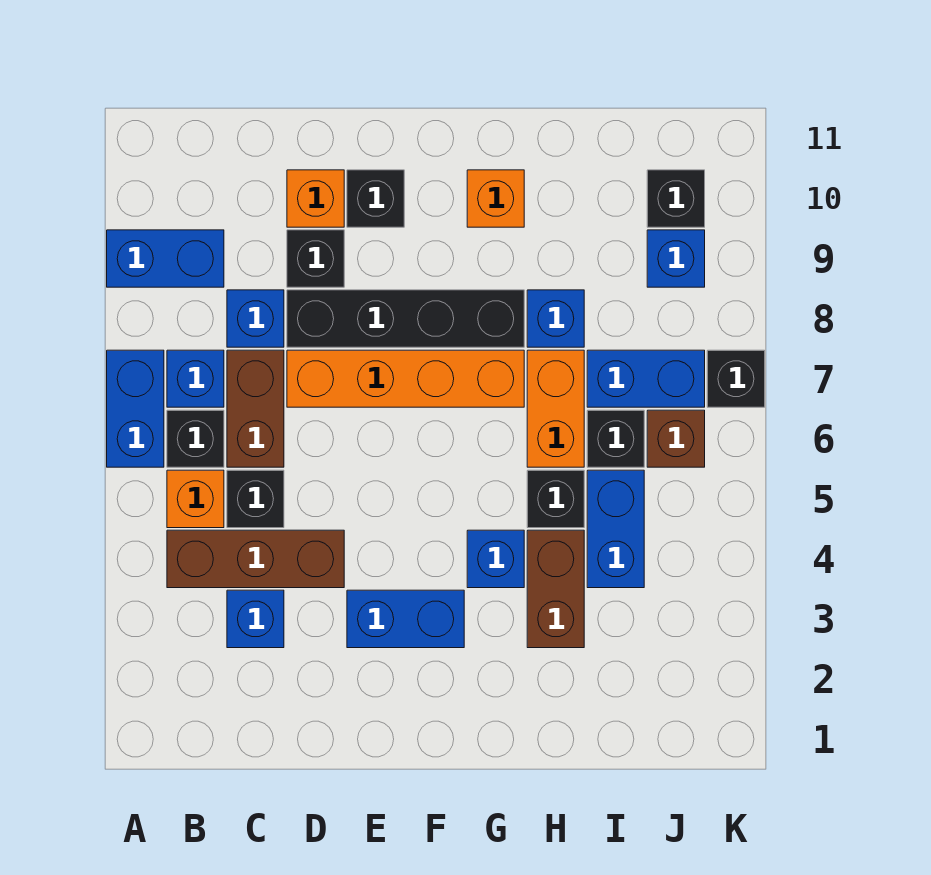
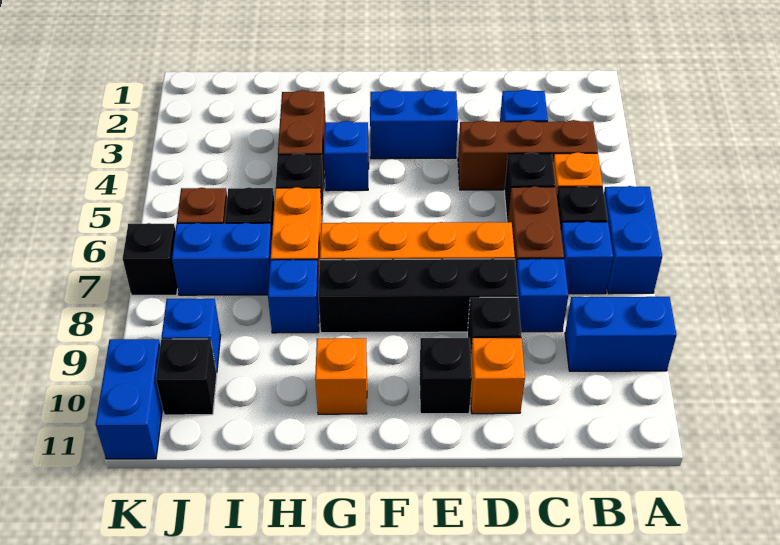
blue 1x2 brick [587,470,644,588] -> blue 1x2 brick moved to [96,339,163,459]

